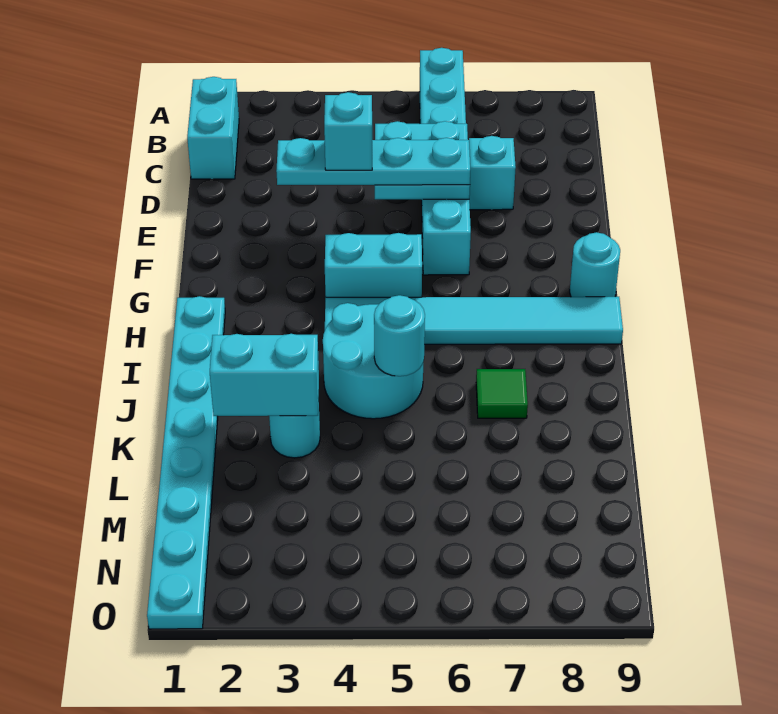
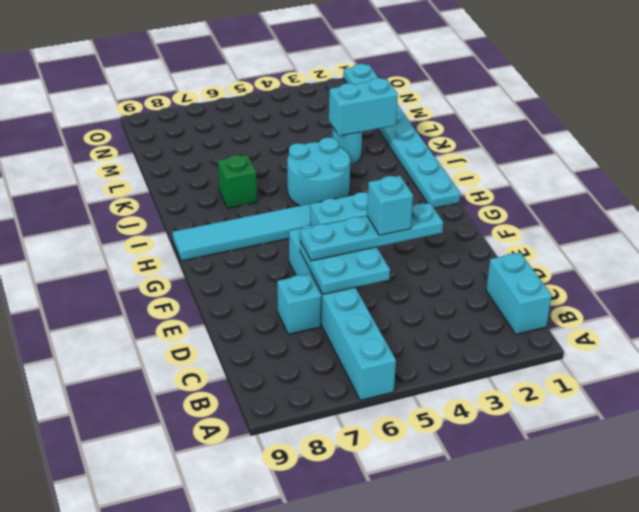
cyan 1x1 round brick [570,232,620,297] -> none
cyan 1x1 round brick [374,295,425,376] -> none
green 1x1 tile [476,369,528,418] -> green 1x1 brick [218,155,257,208]

